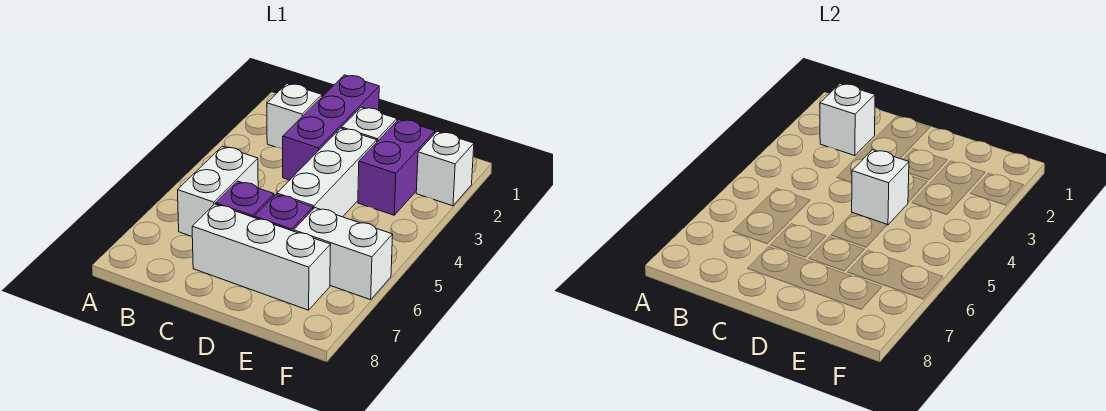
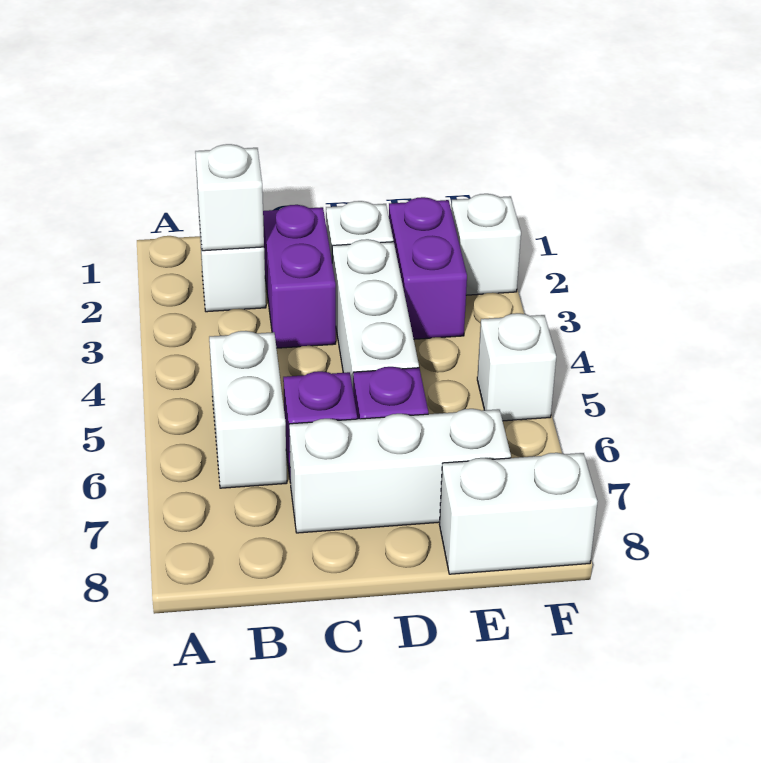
purple 1x3 brick [283,75,379,180] -> purple 1x2 brick [263,205,336,348]
white 1x1 brick [852,150,909,225] -> white 1x1 brick moved to [477,313,556,421]
white 1x2 brick [294,208,393,300] -> white 1x2 brick moved to [439,453,597,574]

